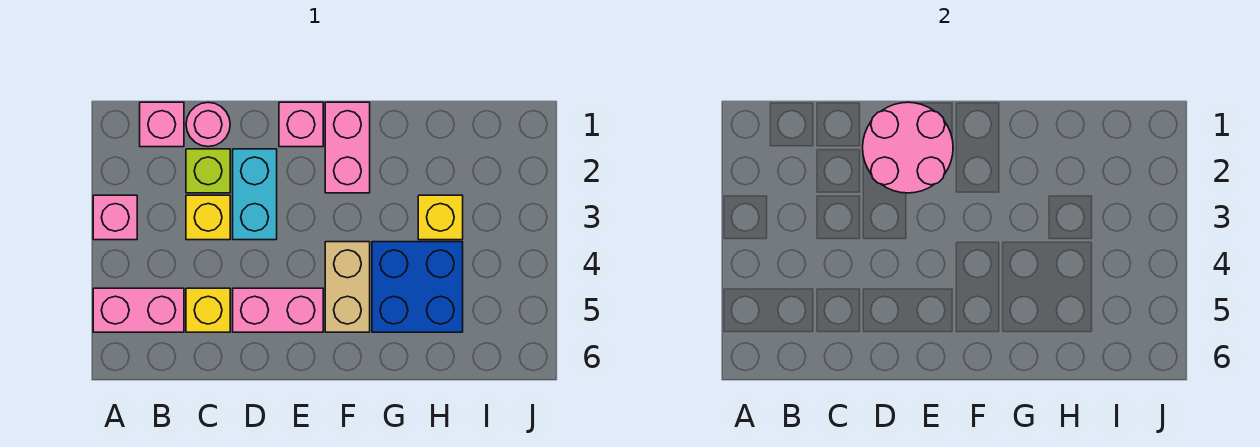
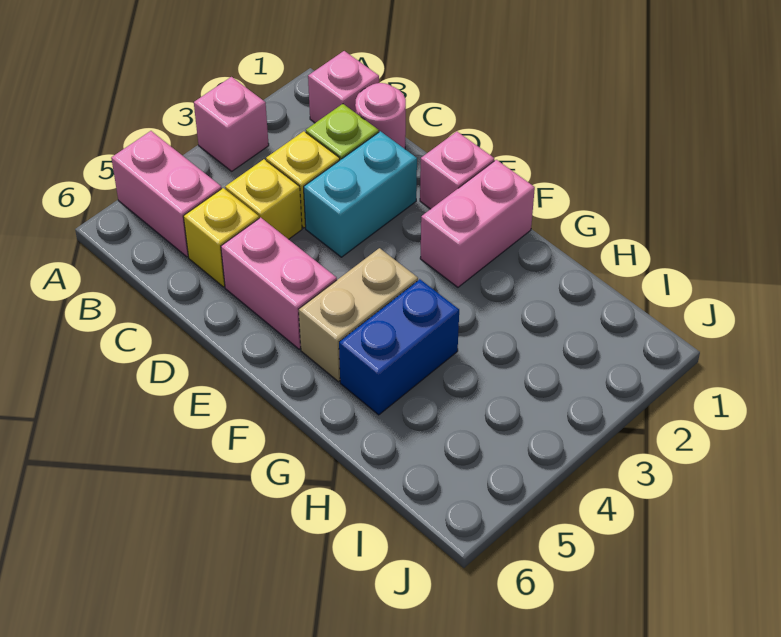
pink 2x2 round brick [863,102,953,193] -> none
blue 2x2 brick [372,242,463,332] -> blue 1x2 brick [339,279,459,415]
yellow 1x1 brick [418,195,463,240] -> yellow 1x1 brick moved to [225,159,302,239]

